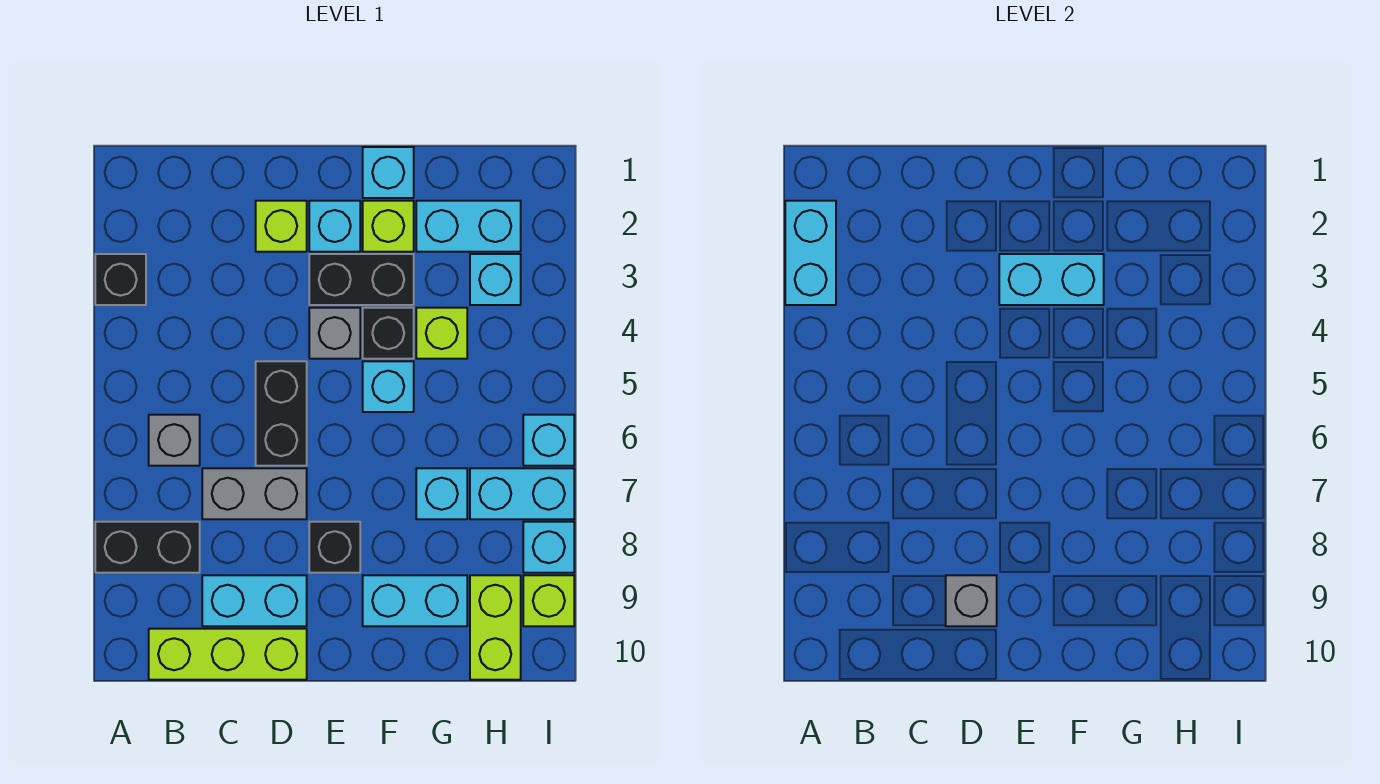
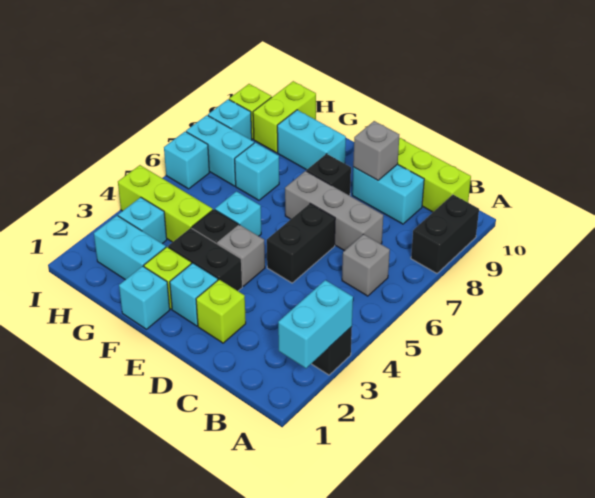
black 1x2 brick [95,522,200,573] -> black 1x2 brick turned to [411,195,479,273]
grey 1x2 brick [202,468,307,519] -> grey 1x3 brick [285,171,383,251]
cyan 1x2 brick [999,254,1104,305] -> none
lime 1x1 brick [416,308,467,359] -> lime 1x3 brick [118,165,213,242]

